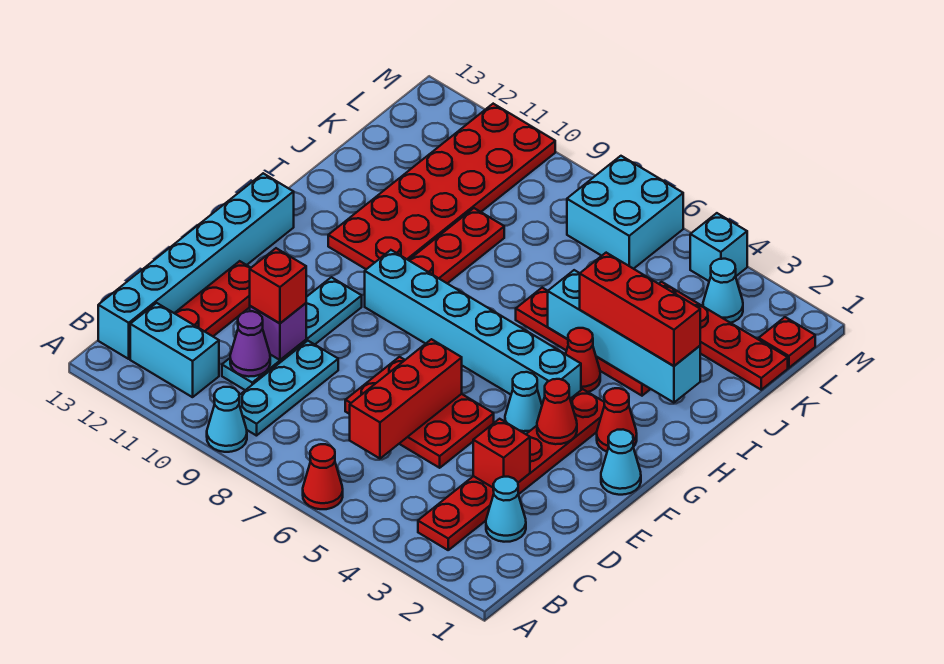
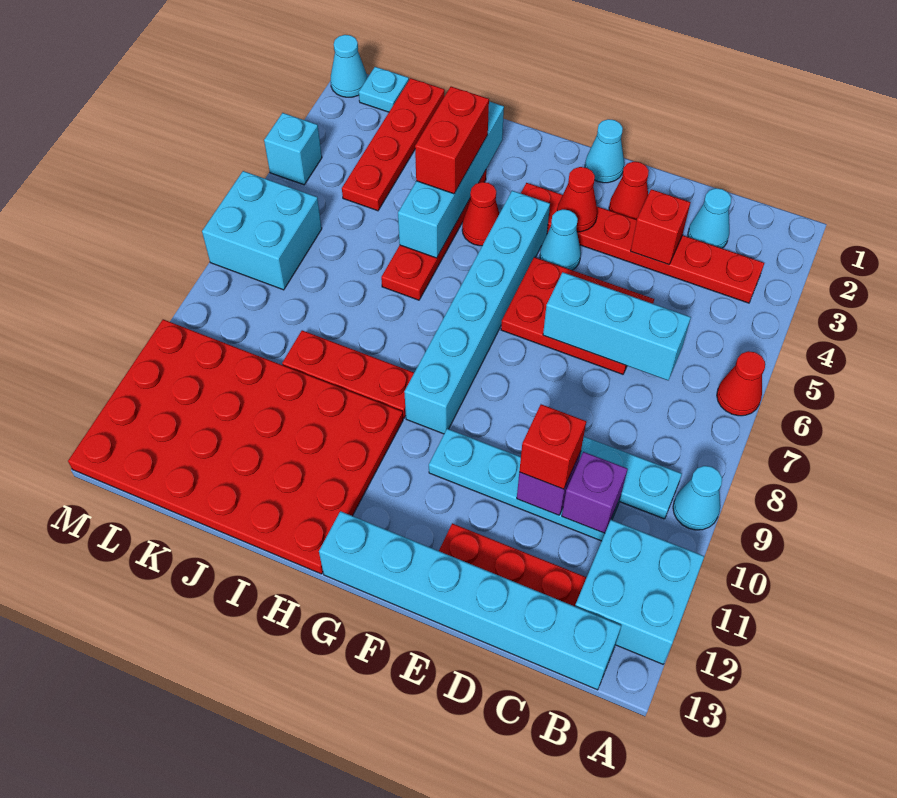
cyan 1x2 brick [130,303,219,397] -> cyan 2x2 brick [575,520,704,664]
red 1x3 brick [350,339,462,459] -> cyan 1x3 brick [543,272,691,380]
purple 1x1 cone [230,311,270,377] -> purple 1x1 brick [562,452,628,533]
red 2x3 plate [345,357,494,468] -> red 2x3 plate turned to [501,257,654,374]
red 1x1 cone [597,388,637,451] -> red 1x1 cone moved to [609,162,649,220]
red 2x6 plate [328,104,555,269] -> red 4x6 plate [68,319,403,574]
red 1x3 brick [580,253,700,366] -> red 1x2 brick [415,87,489,194]
red 1x1 plate [759,317,815,368] -> cyan 1x1 plate [359,67,409,112]
cyan 1x1 cone [703,259,743,323] -> cyan 1x1 cone moved to [331,35,367,97]

